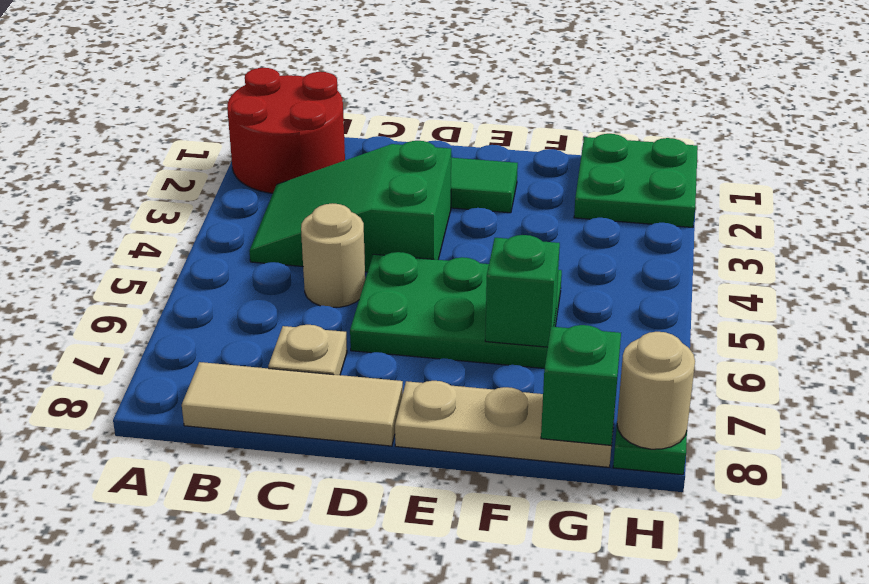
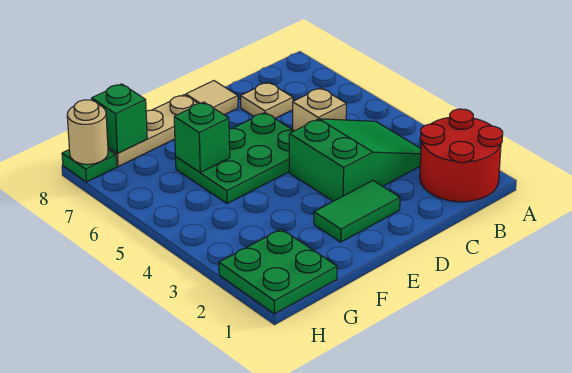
tan 1x3 tile [182,362,403,446] -> tan 1x1 tile [186,81,238,115]
tan 1x1 round brick [301,203,365,307] -> tan 1x1 brick [293,88,346,131]

